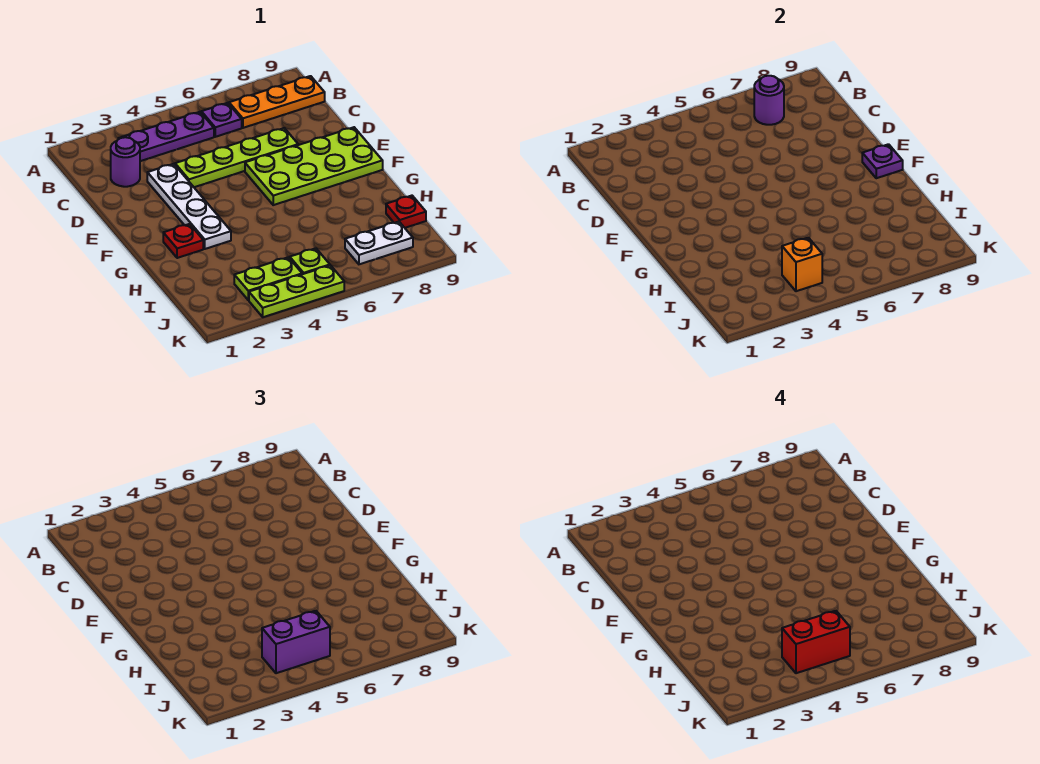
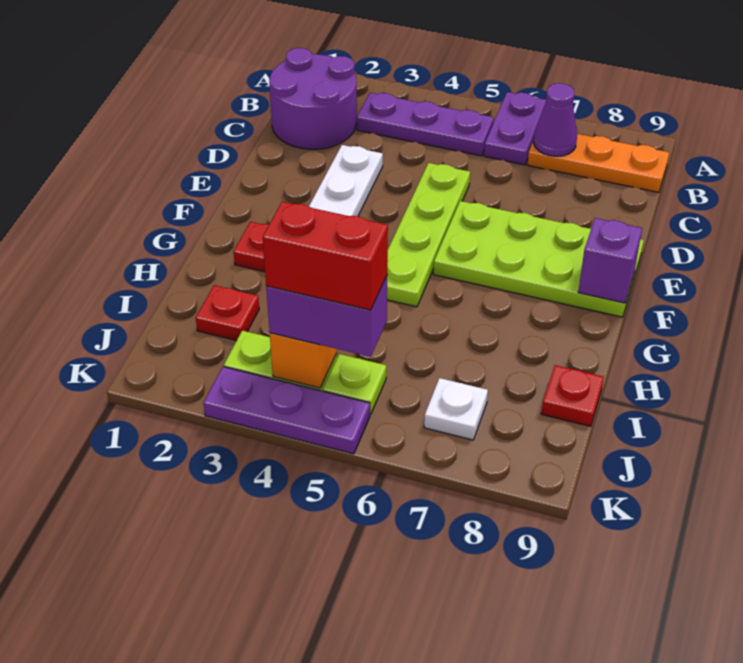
purple 1x1 plate [201,103,242,137] -> purple 1x2 plate [484,92,546,165]
purple 1x1 round brick [754,76,784,125] -> purple 1x1 cone [533,83,577,156]
purple 1x1 round brick [111,137,140,187] -> purple 2x2 round brick [269,48,357,149]
lime 1x4 plate [175,128,298,187] -> lime 1x4 plate turned to [387,163,470,307]
purple 1x1 plate [862,144,903,178] -> purple 1x1 brick [578,218,642,303]
none -> red 1x1 plate [196,285,259,341]
white 1x2 plate [345,222,413,264] -> white 1x1 plate [424,378,488,440]
lime 1x3 plate [249,265,344,317] -> purple 1x3 plate [204,367,370,454]

